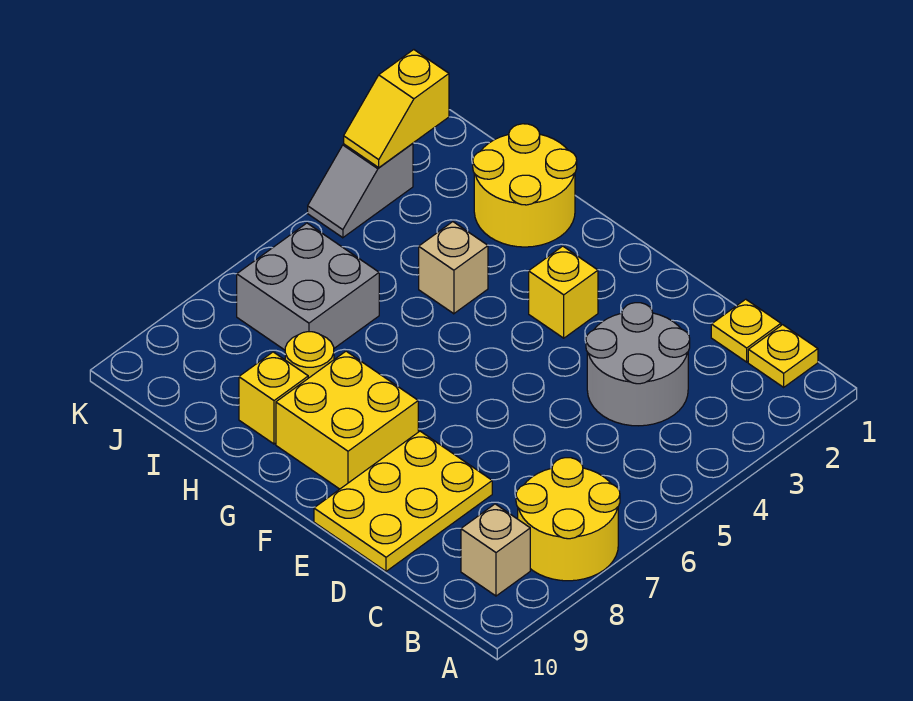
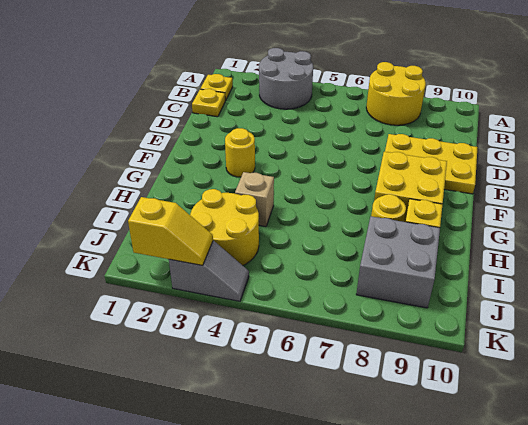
tan 1x1 brick [461,504,530,596] -> none
grey 2x2 round brick [586,303,690,426] -> grey 2x2 round brick moved to [259,48,313,109]
yellow 1x1 brick [529,246,598,338] -> yellow 1x1 round brick [225,128,255,177]
yellow 2x2 round brick [473,124,577,247] -> yellow 2x2 round brick moved to [190,189,259,265]
grey 2x2 brick [237,223,379,350] -> grey 2x2 brick moved to [356,216,440,308]

